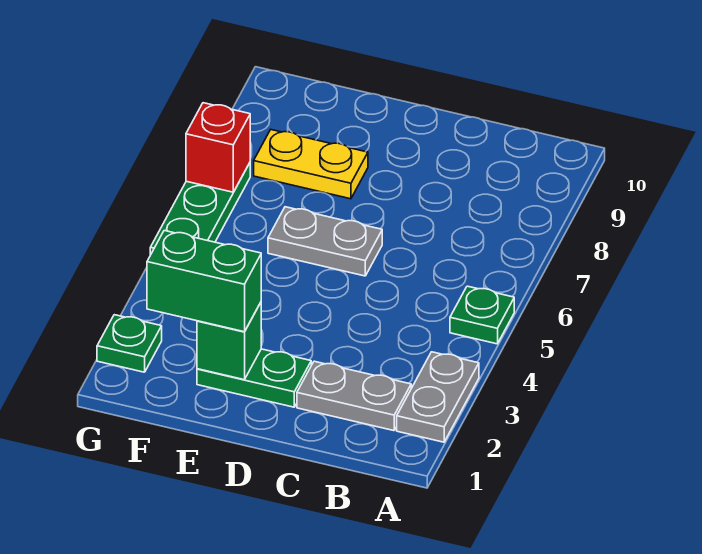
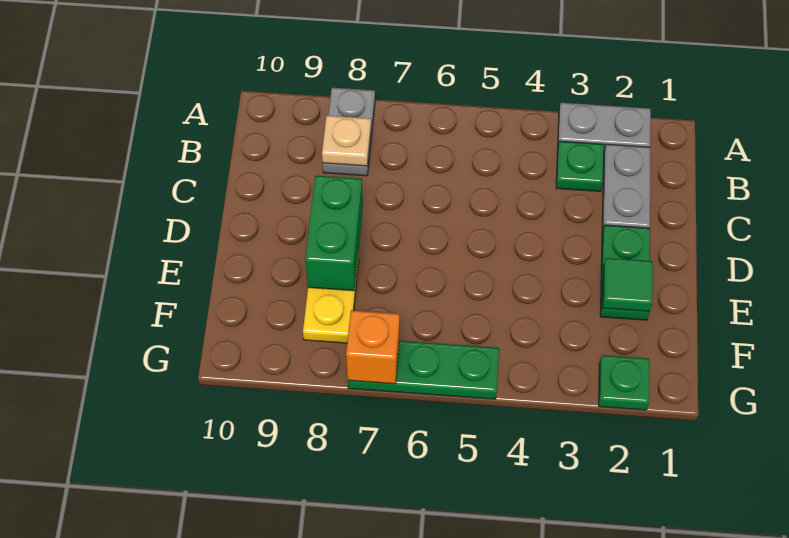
green 1x1 plate [450,286,514,344] -> green 1x1 plate moved to [556,141,604,191]
none -> tan 1x1 plate [322,116,371,166]
grey 1x2 plate [268,207,382,276] -> grey 1x2 plate moved to [323,88,375,176]
green 1x1 brick [197,303,261,380] -> green 1x1 tile [603,258,653,312]
green 1x2 brick [147,231,261,332] -> green 1x2 brick moved to [305,176,363,291]
red 1x1 brick [186,103,250,192] -> orange 1x1 brick [346,310,400,384]

